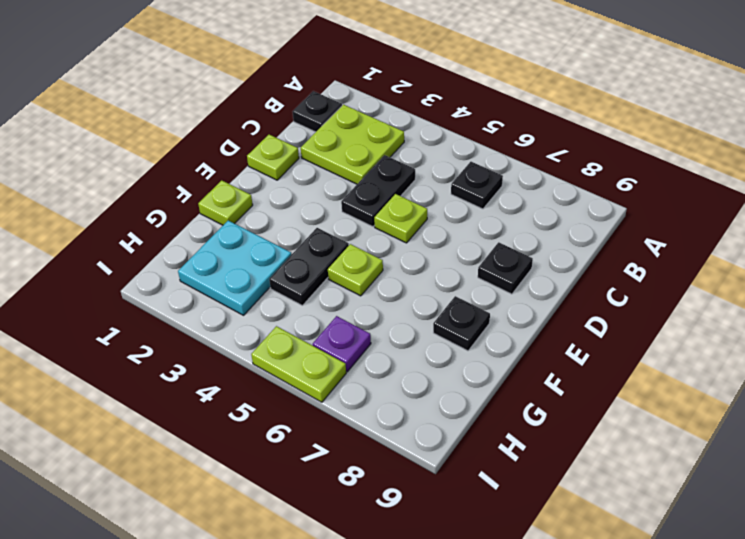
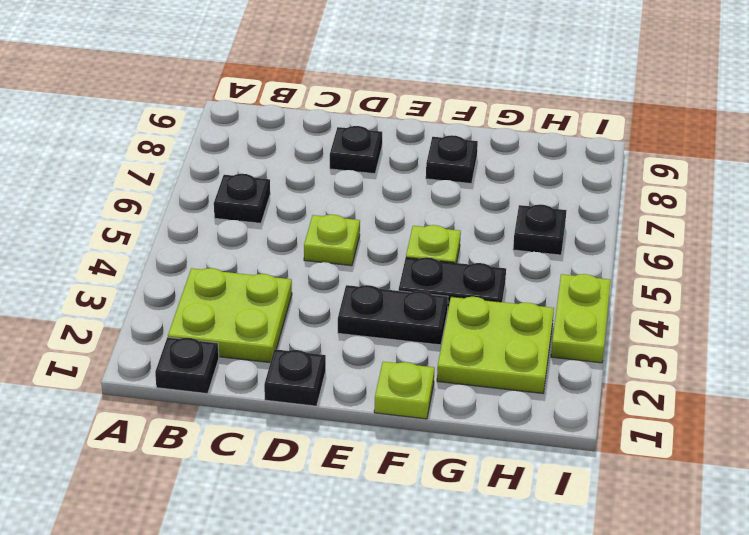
black 1x2 plate [341,155,415,227] -> black 1x2 plate moved to [338,285,448,345]
lime 1x1 plate [247,135,299,180] -> black 1x1 plate [264,349,326,406]
cyan 2x2 plate [178,220,292,315] -> lime 2x2 plate [437,297,554,393]
purple 1x1 plate [313,316,371,372] -> black 1x1 plate [513,204,567,255]
lime 1x2 plate [251,326,346,402] -> lime 1x2 plate moved to [551,274,611,363]

